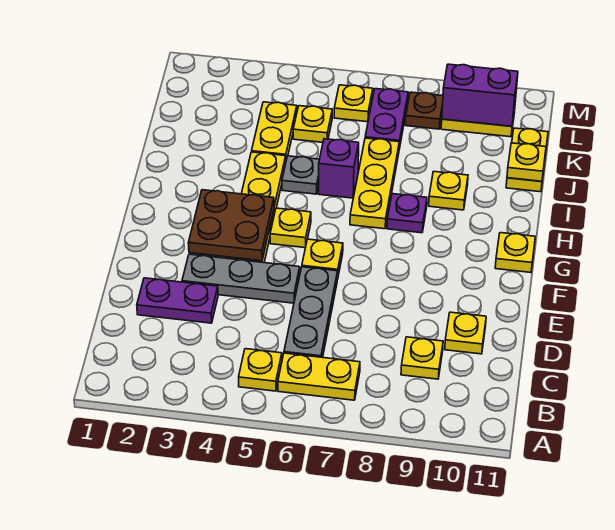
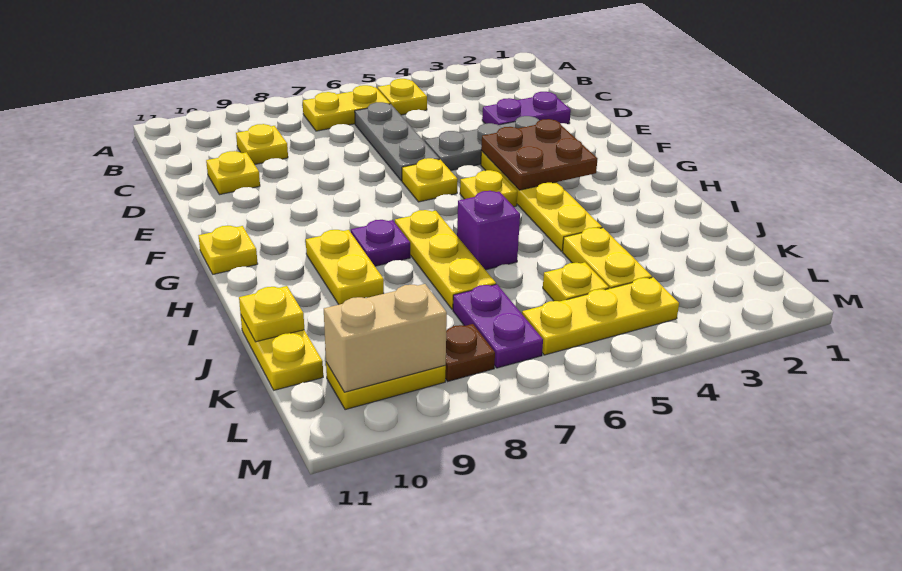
grey 1x1 plate [282,156,319,194] -> none
yellow 1x1 plate [429,171,468,210] -> yellow 1x2 plate [306,230,384,305]
yellow 1x1 plate [334,85,373,122] -> yellow 1x3 plate [522,277,679,355]
purple 1x2 brick [442,64,518,126] -> tan 1x2 brick [324,284,447,392]

